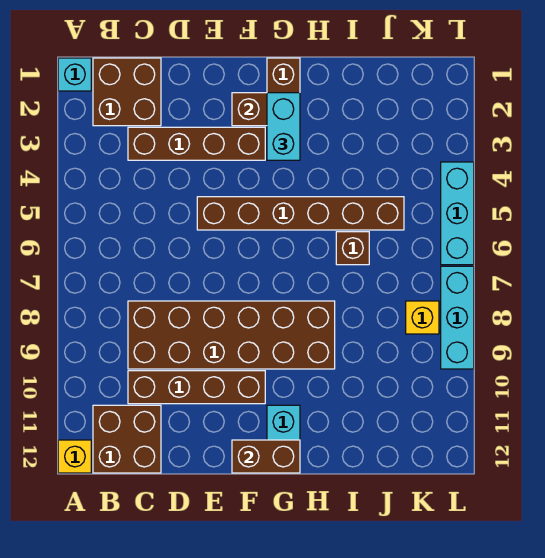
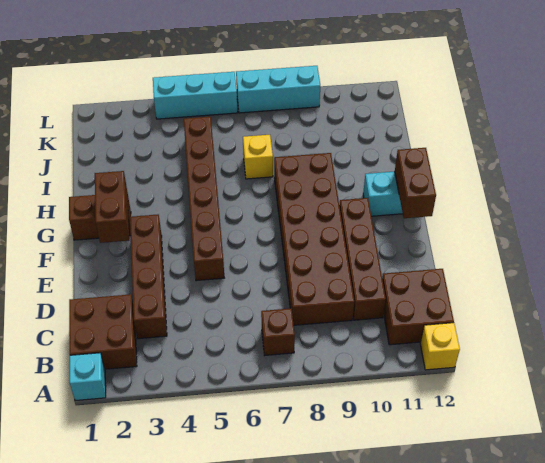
cyan 1x2 brick [267,93,300,160] -> none
brown 1x1 brick [336,232,369,265] -> brown 1x1 brick moved to [261,308,295,355]
yellow 1x1 brick [406,301,439,334] -> yellow 1x1 brick moved to [243,135,273,179]

